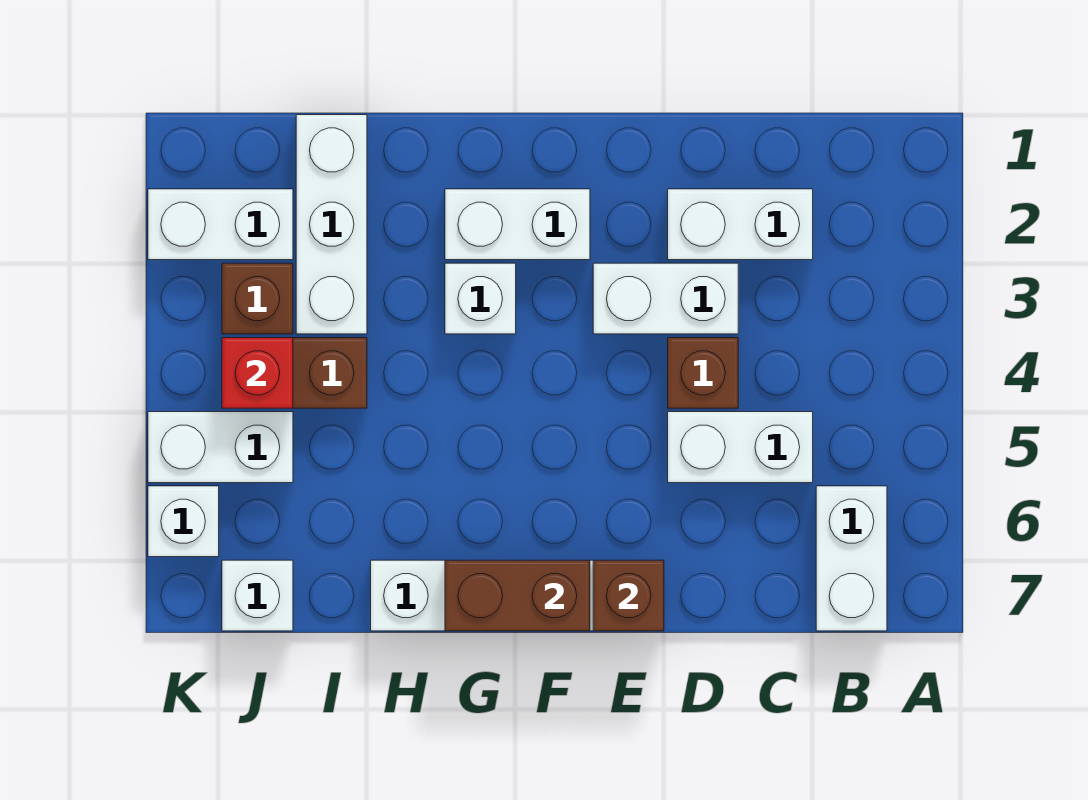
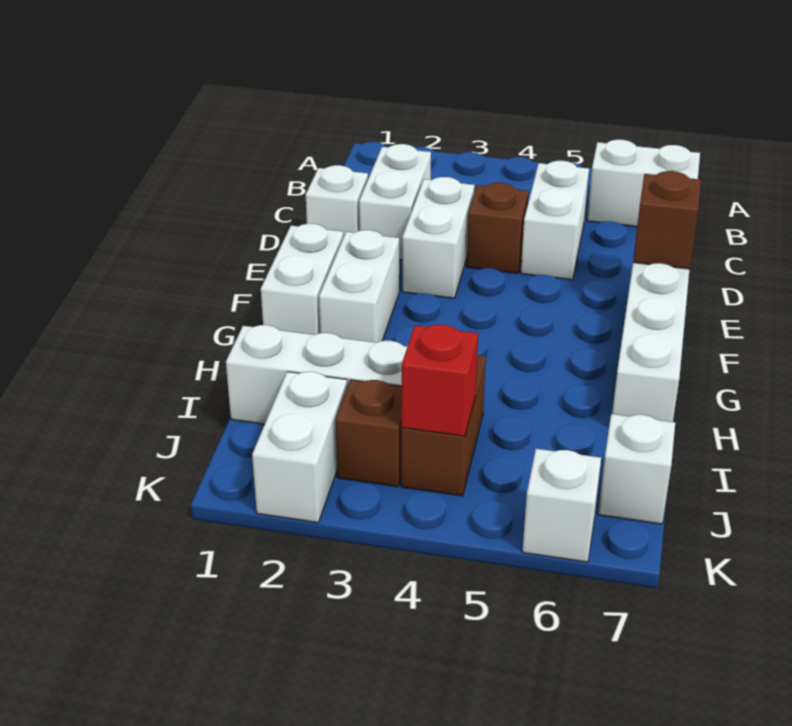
brown 1x2 brick [445,560,590,631] -> none
white 1x1 brick [445,263,516,334] -> white 1x1 brick moved to [306,165,368,237]
white 1x2 brick [148,412,293,483] -> white 1x2 brick moved to [261,224,343,335]

